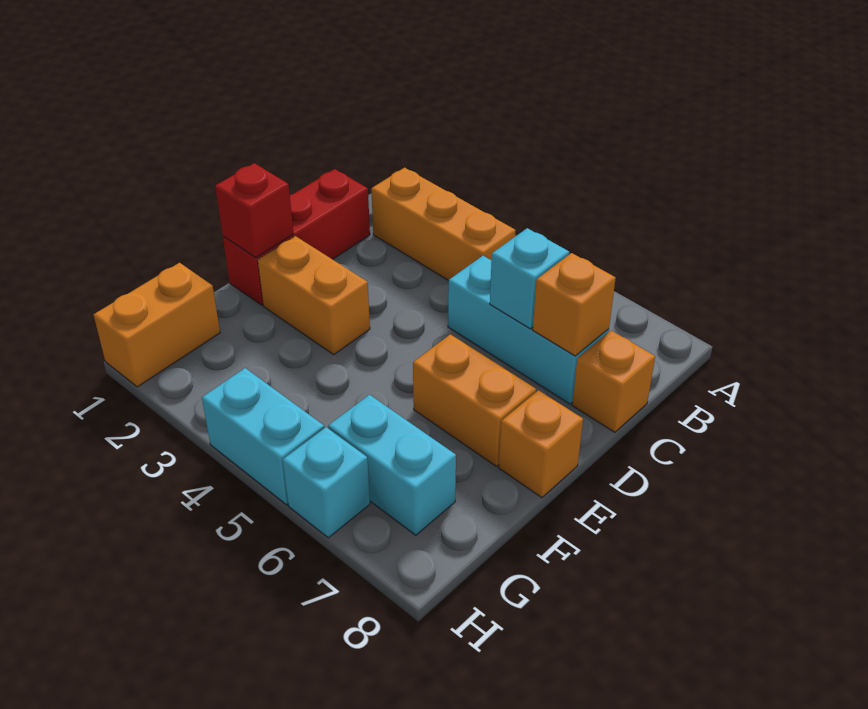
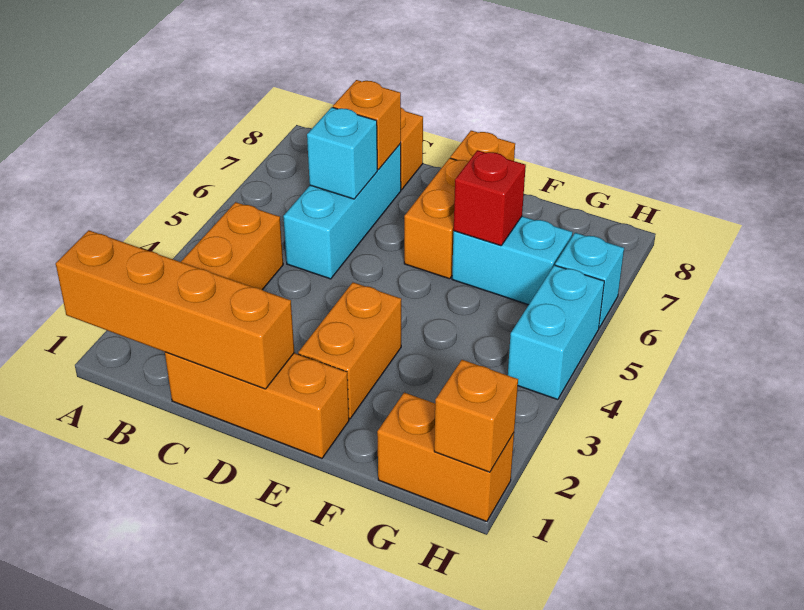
none -> orange 1x4 brick [56,230,294,389]
red 1x3 brick [223,169,370,305] -> orange 1x3 brick [165,352,349,458]
red 1x1 brick [215,163,293,258] -> red 1x1 brick moved to [454,150,526,246]
cyan 1x2 brick [328,395,456,535] -> cyan 1x2 brick turned to [452,216,573,305]
none -> orange 1x1 brick [434,360,518,472]

